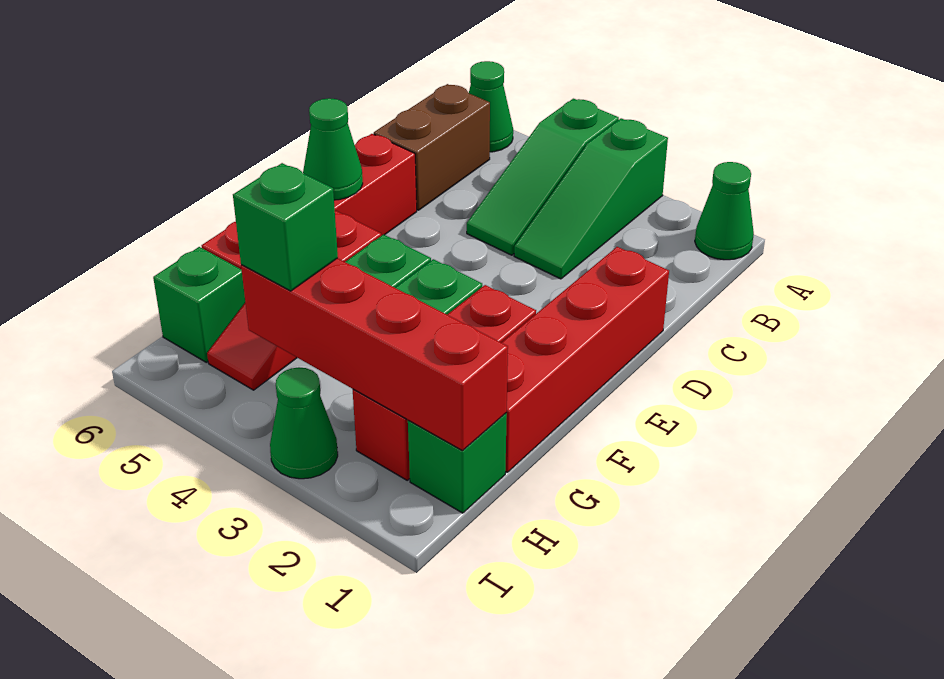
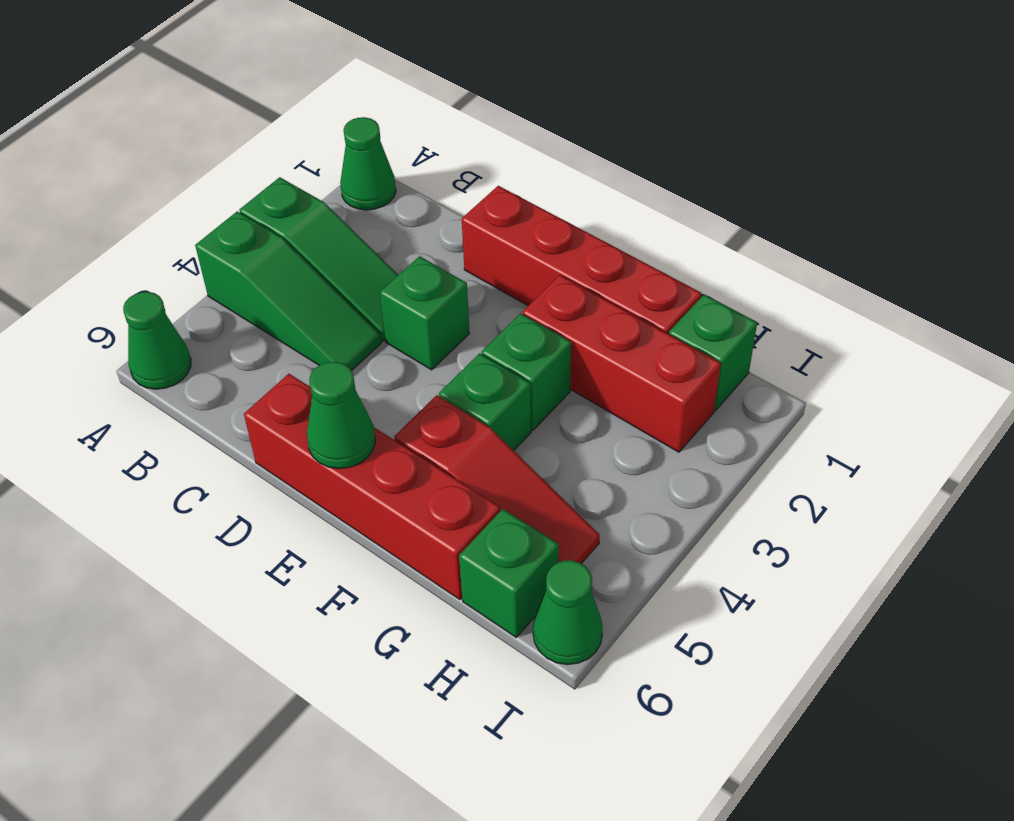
brown 1x2 brick [374,84,490,210] -> none
red 1x4 brick [241,258,508,451] -> none
green 1x1 brick [233,163,338,291] -> green 1x1 brick moved to [380,256,470,370]
green 1x1 cone [270,367,338,479] -> green 1x1 cone moved to [533,560,603,665]

